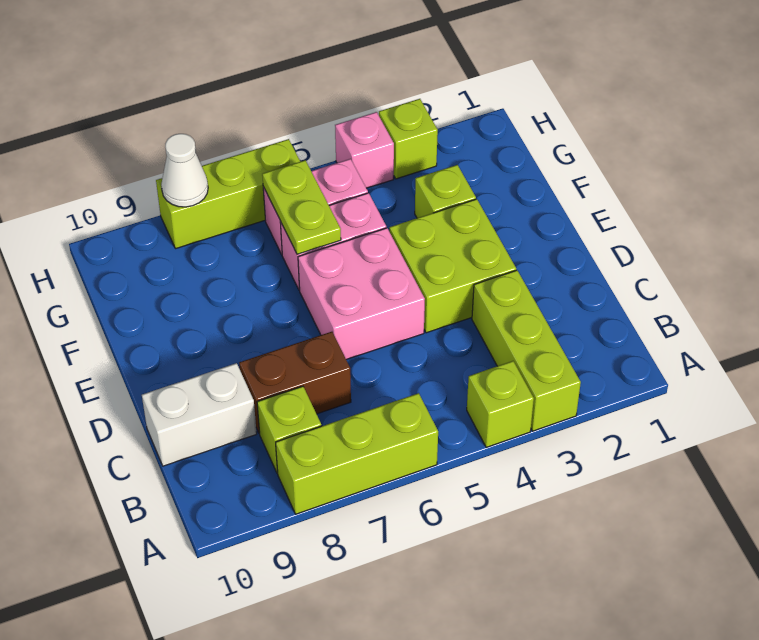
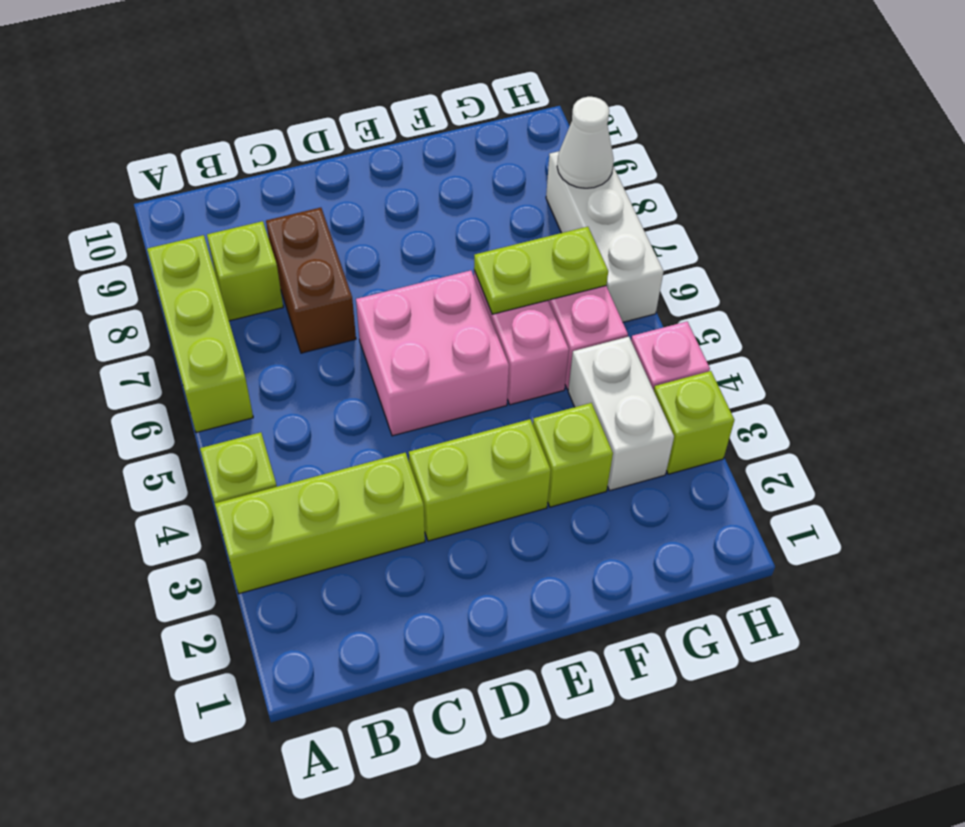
white 1x2 brick [142,363,257,466] -> white 1x2 brick moved to [568,337,674,490]
lime 2x2 brick [389,199,516,333] -> lime 1x2 brick [409,419,551,541]
lime 1x3 brick [156,139,300,249] -> white 1x3 brick [546,151,664,322]

